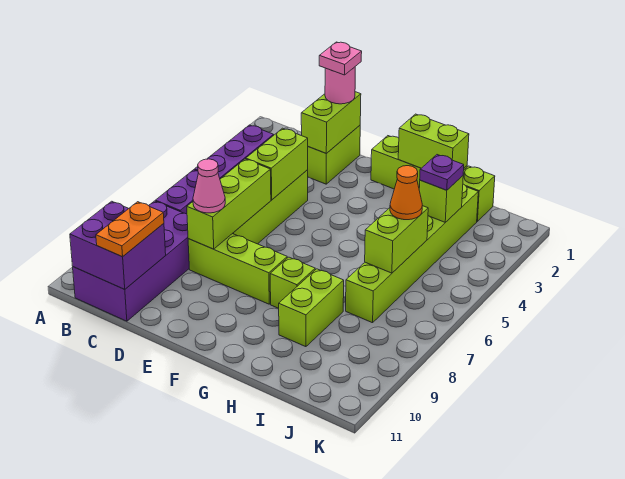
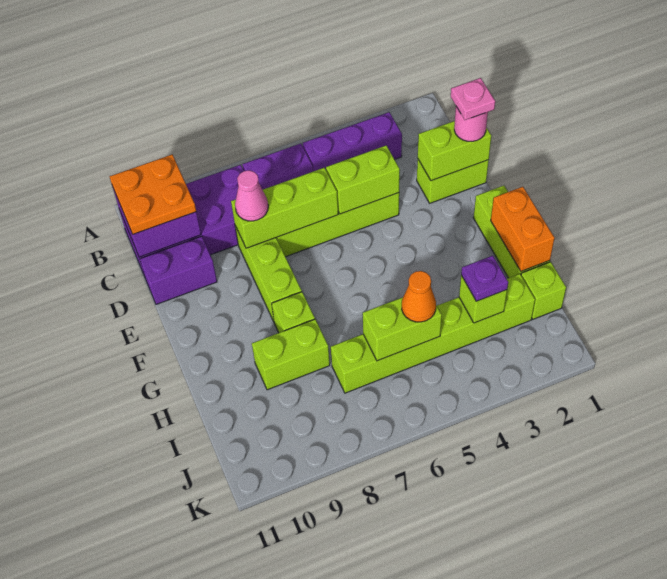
orange 1x2 plate [96,202,164,257] -> orange 2x2 plate [110,155,196,234]
none -> purple 1x2 brick [140,236,217,304]
lime 1x2 brick [398,114,469,168] -> orange 1x2 brick [491,187,554,271]

